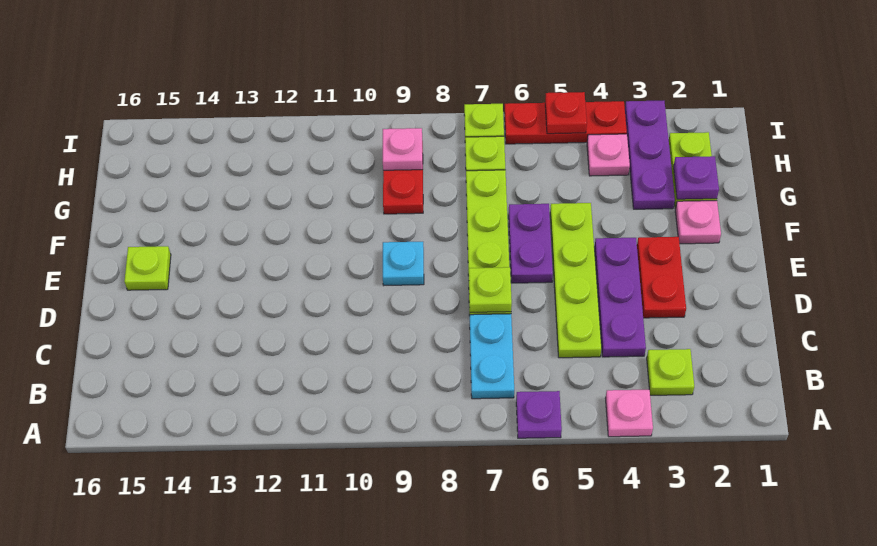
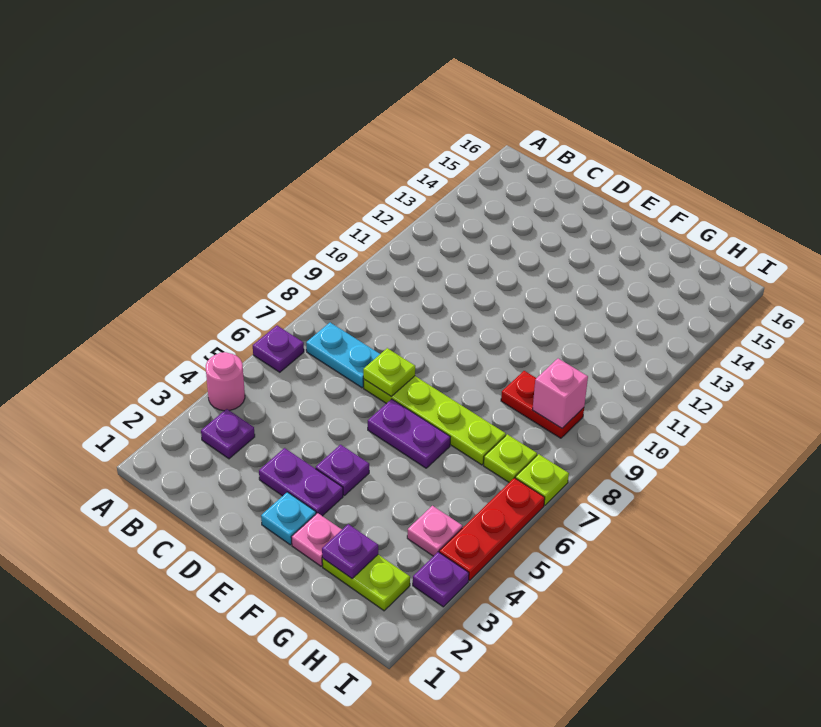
pink 1x1 plate [605,390,653,437] -> pink 1x1 round brick [206,352,245,411]
lime 1x1 plate [647,349,694,395] -> purple 1x1 plate [201,409,255,459]
purple 1x3 plate [594,238,646,357] -> purple 1x1 plate [316,445,369,495]
lime 1x4 plate [550,203,602,358] -> none
red 1x2 plate [637,237,686,318] -> purple 1x2 plate [259,448,343,516]
cyan 1x1 plate [383,242,424,285] -> cyan 1x1 plate moved to [261,492,316,545]
lime 1x1 plate [124,246,171,290] -> none
purple 1x3 plate [625,101,675,209] -> purple 1x1 plate [413,552,469,607]
pink 1x1 plate [383,128,423,170] -> pink 1x1 brick [532,359,588,428]
red 1x1 plate [545,92,587,134] -> none

